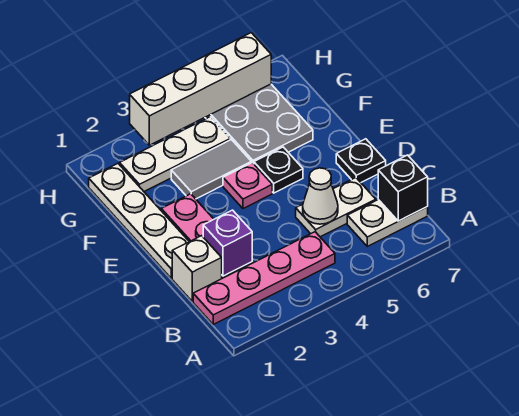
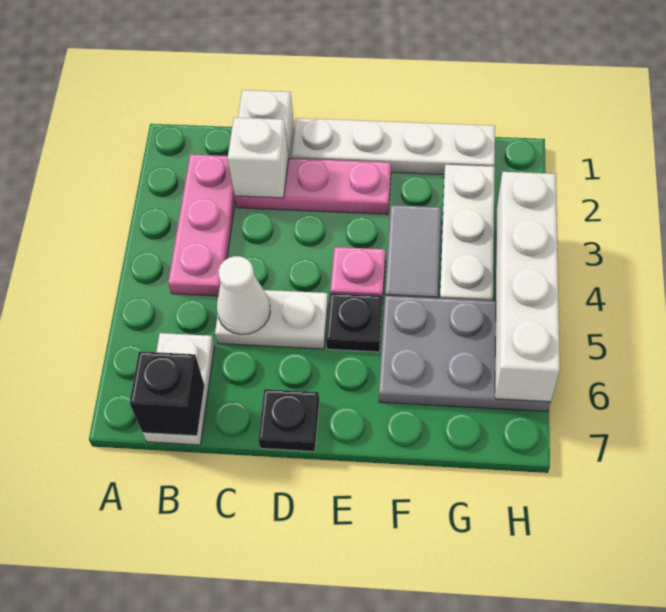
pink 1x4 plate [193,232,335,324] -> pink 1x3 plate [168,154,235,296]
purple 1x1 brick [203,210,252,276] -> white 1x1 brick [228,118,289,198]
white 1x2 plate [296,178,376,237] -> white 1x2 plate turned to [215,290,328,349]

